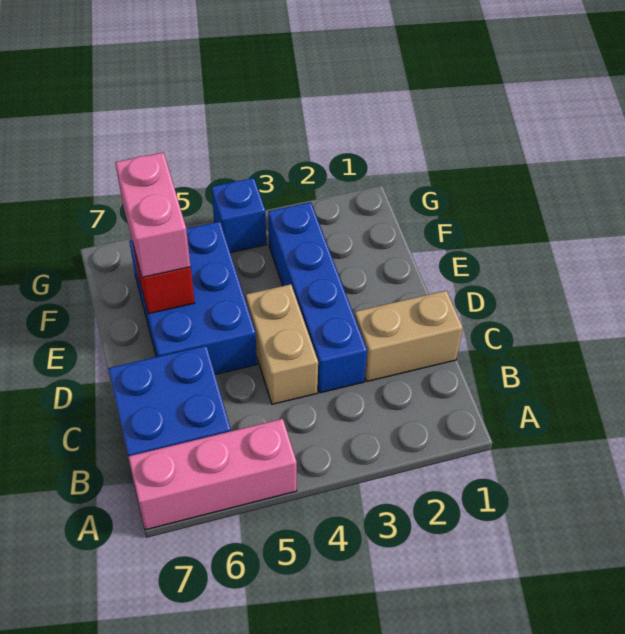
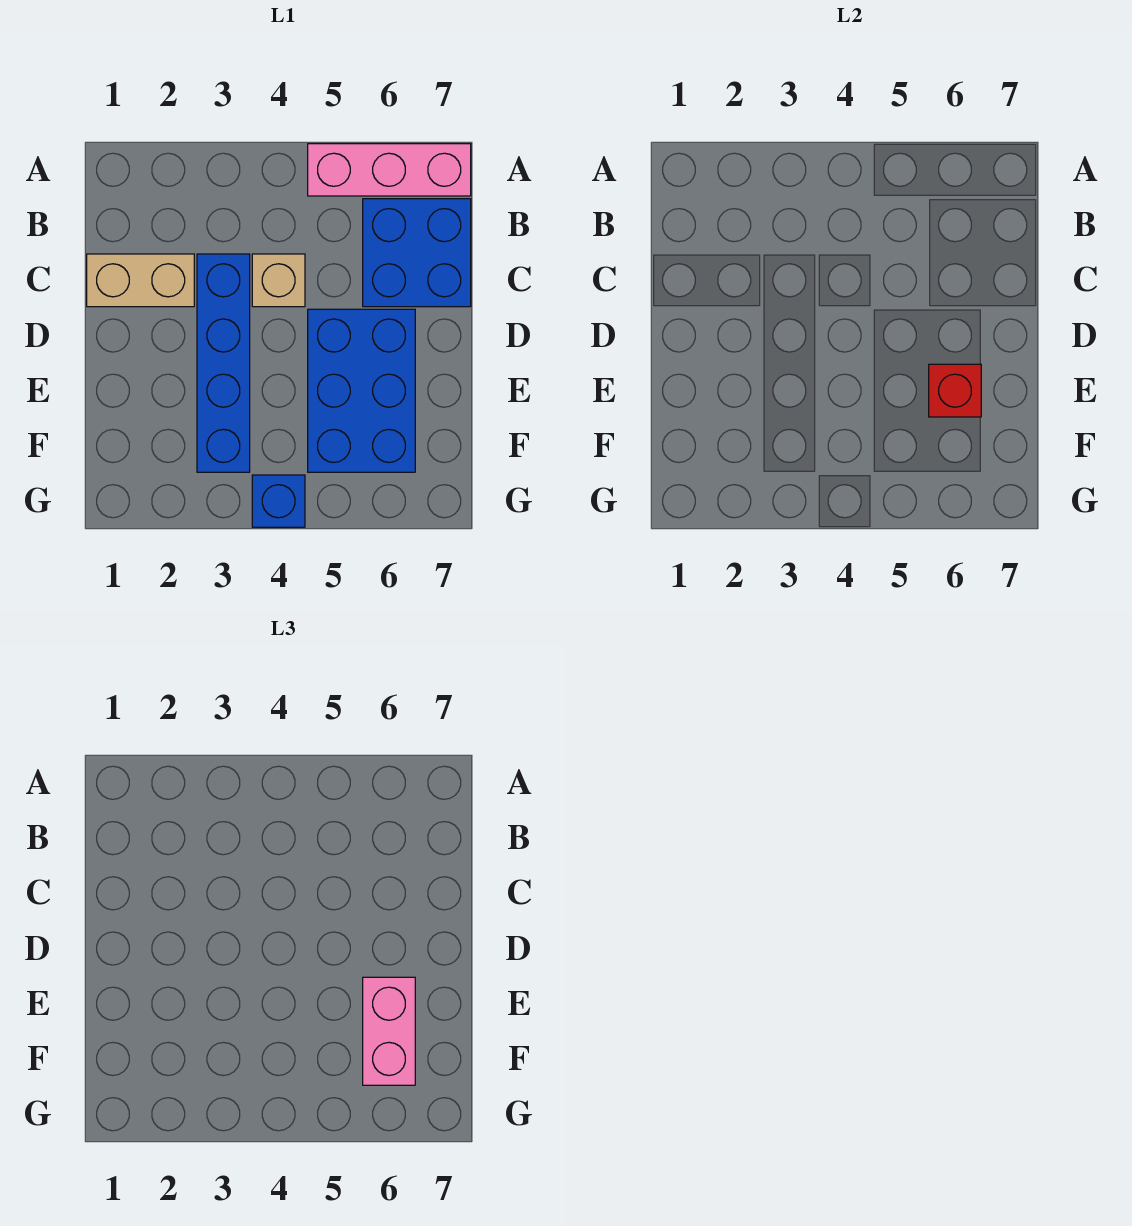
tan 1x2 brick [246,284,318,404] -> tan 1x1 brick [252,254,305,307]

